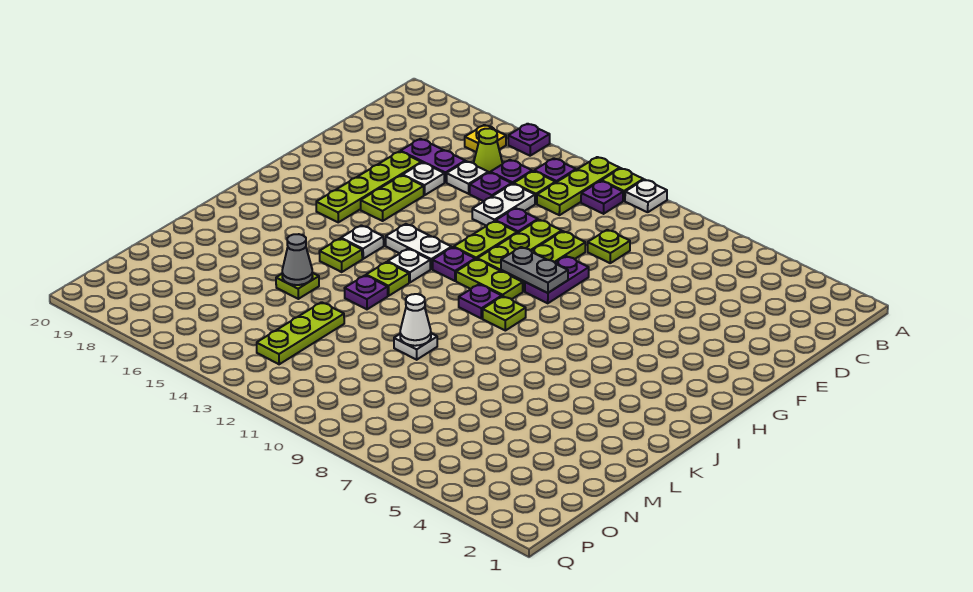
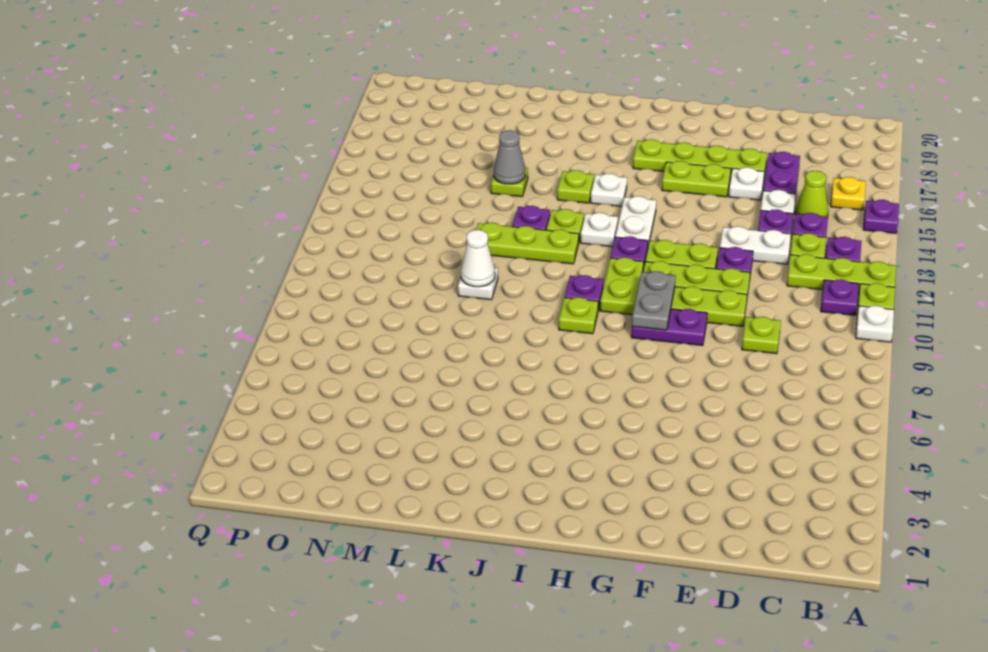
lime 1x3 plate [257,302,344,364] -> lime 1x3 plate moved to [476,222,579,264]

